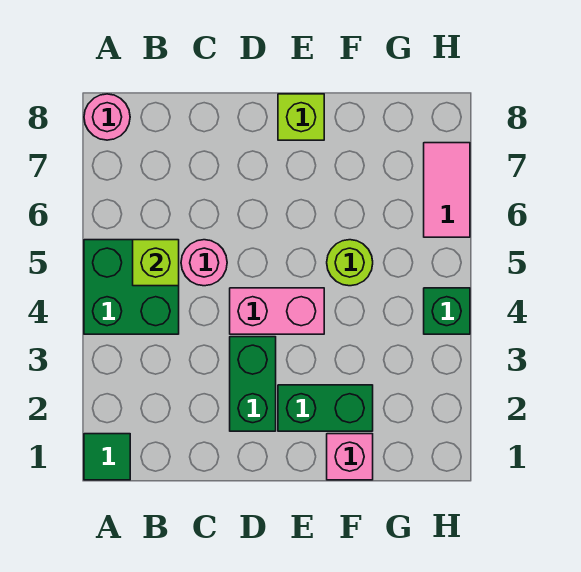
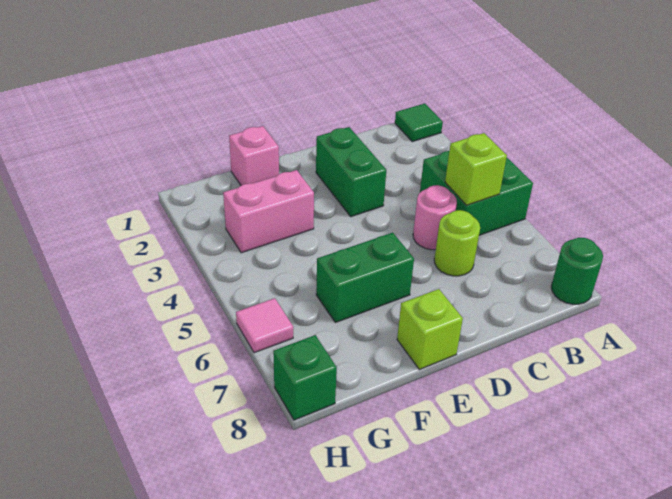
pink 1x1 round brick [84,94,130,140] -> green 1x1 round brick [551,238,603,304]
pink 1x2 brick [230,288,324,334] -> pink 1x2 brick moved to [223,170,314,253]
green 1x2 brick [278,385,373,431] -> green 1x2 brick moved to [316,233,414,323]
lime 1x1 round brick [327,240,373,286] -> lime 1x1 round brick moved to [434,210,480,276]
green 1x1 brick [424,288,470,334] -> green 1x1 brick moved to [273,335,337,420]
pink 1x2 tile [424,143,470,237] -> pink 1x1 tile [236,298,293,353]

